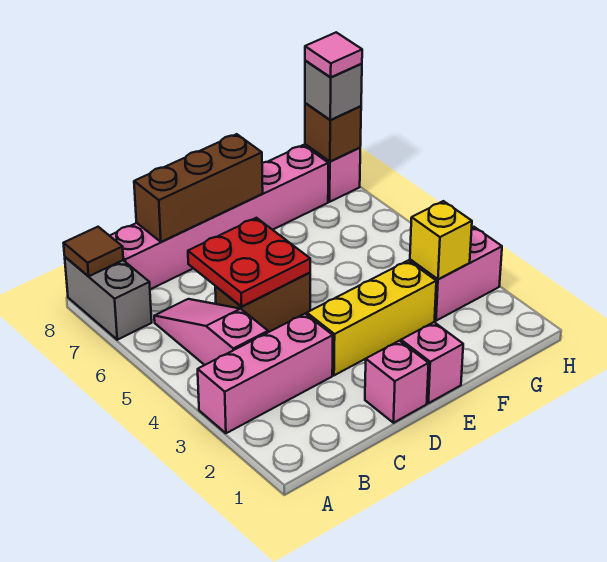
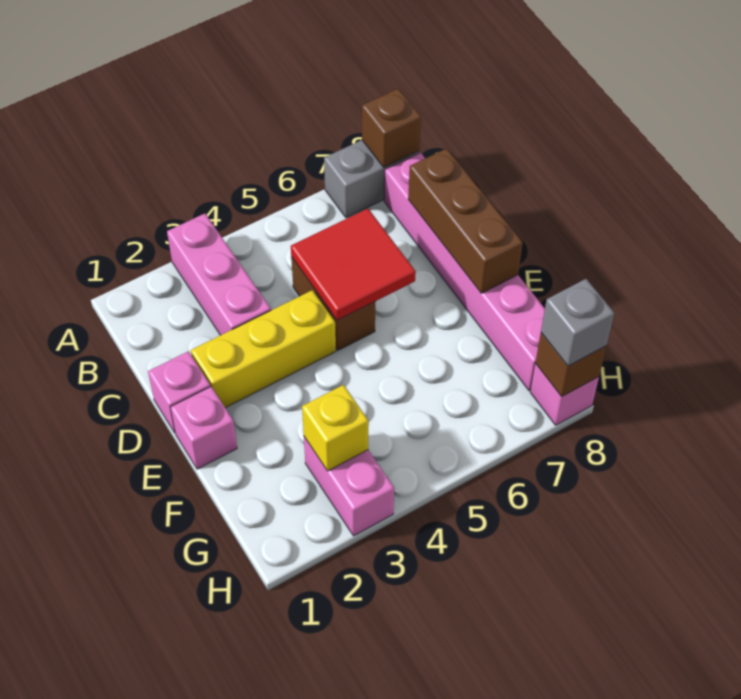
brown 1x1 tile [64,227,123,276] -> brown 1x1 brick [362,89,421,167]
pink 1x3 slope [154,299,268,365] -> none
red 2x2 plate [188,218,310,307] -> red 2x2 tile [291,209,416,320]
yellow 1x3 brick [307,260,436,375] -> yellow 1x3 brick turned to [191,290,336,408]
pink 1x1 tile [305,32,362,77] -> none

